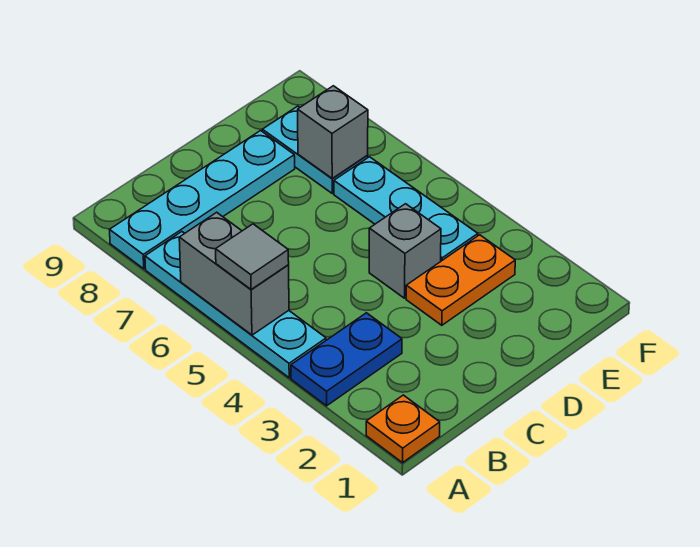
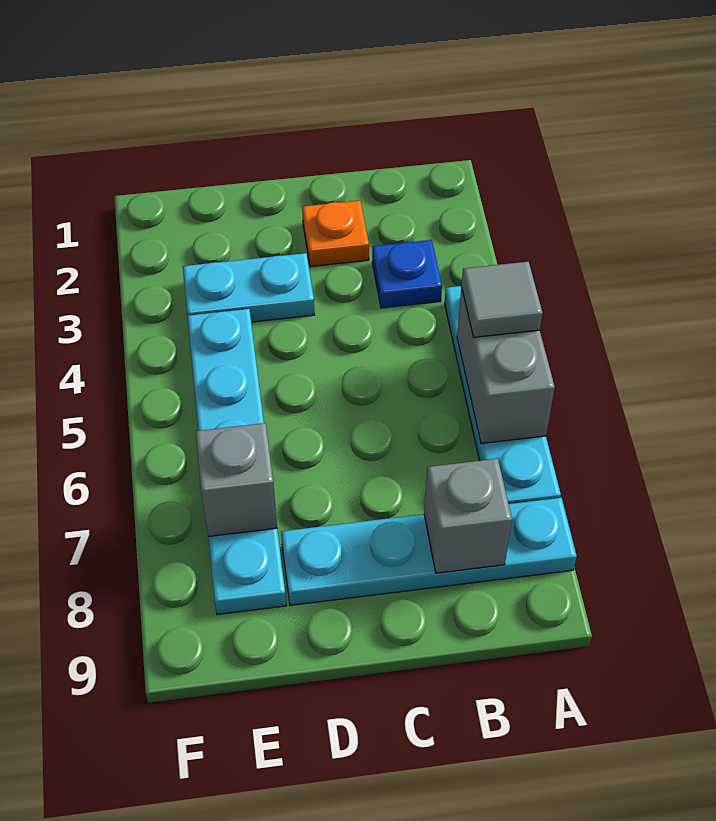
orange 1x1 plate [366,395,440,463] -> orange 1x1 plate moved to [302,201,369,267]
blue 1x2 plate [291,313,402,406] -> blue 1x1 plate [372,240,442,308]
orange 1x2 plate [406,235,515,325] -> cyan 1x2 plate [183,253,314,322]
grey 1x1 brick [369,204,441,298] -> grey 1x1 brick moved to [424,459,512,573]

